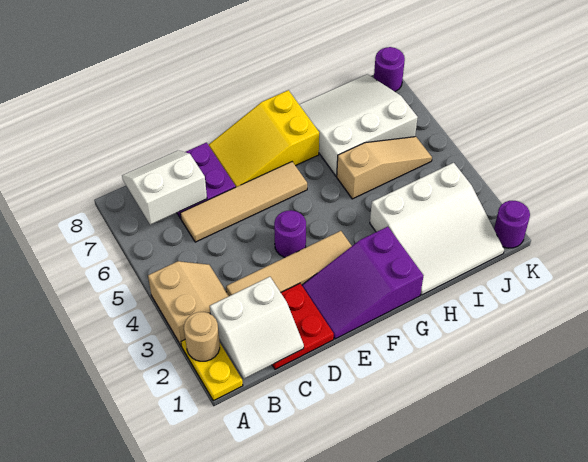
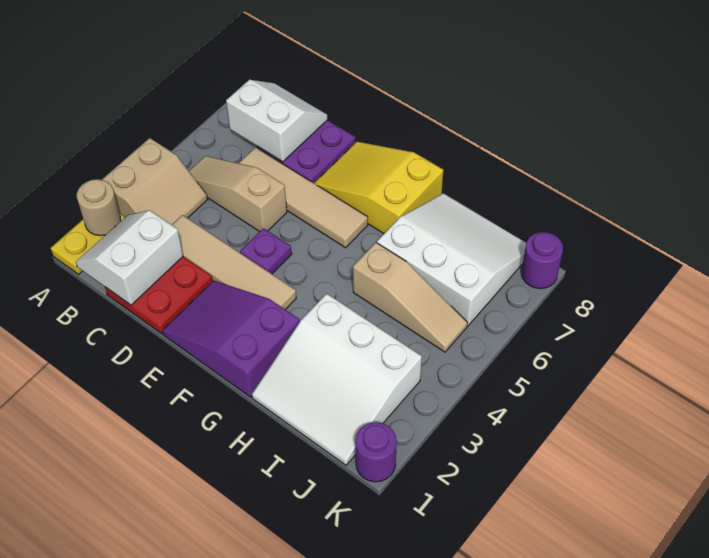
white 2x2 slope [210,277,304,379] -> white 2x2 slope turned to [76,210,183,305]
none -> tan 1x3 slope [189,156,287,232]
purple 1x1 round brick [274,210,306,257] -> purple 1x1 plate [240,228,292,274]

